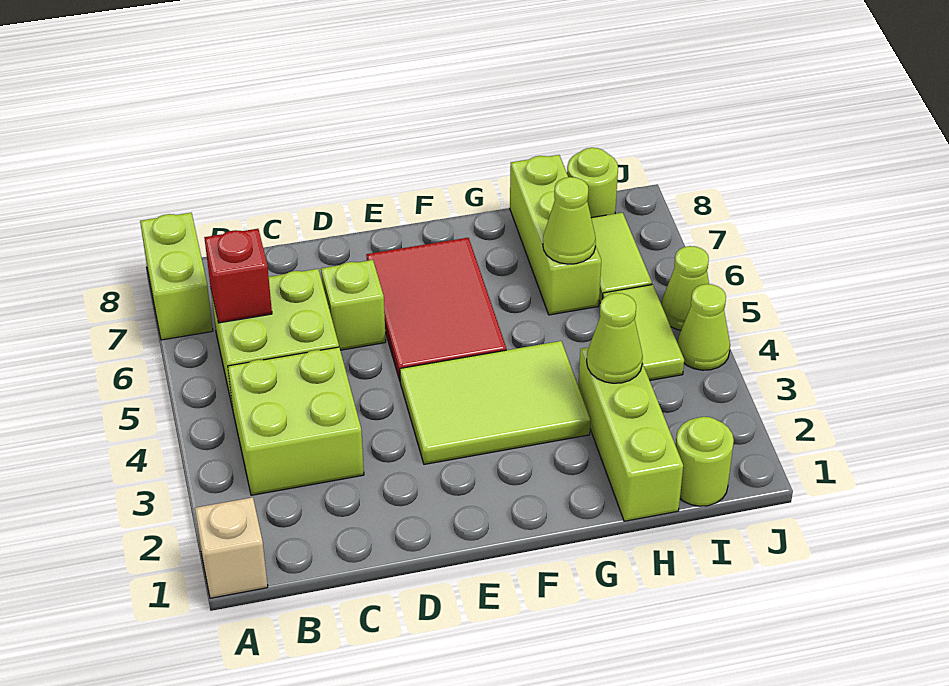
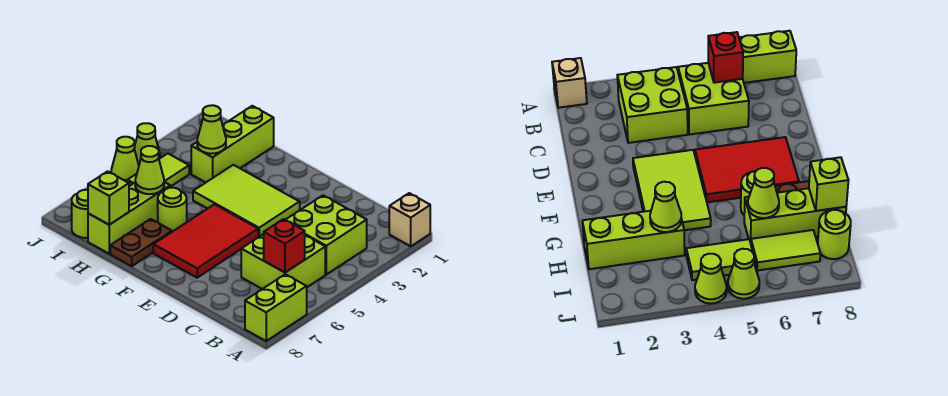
lime 1x1 brick [321,260,386,350] -> lime 1x1 brick moved to [88,171,129,225]
none -> brown 1x2 plate [110,219,172,266]
lime 1x1 round brick [676,417,734,506] -> lime 1x1 round brick moved to [158,188,187,232]

